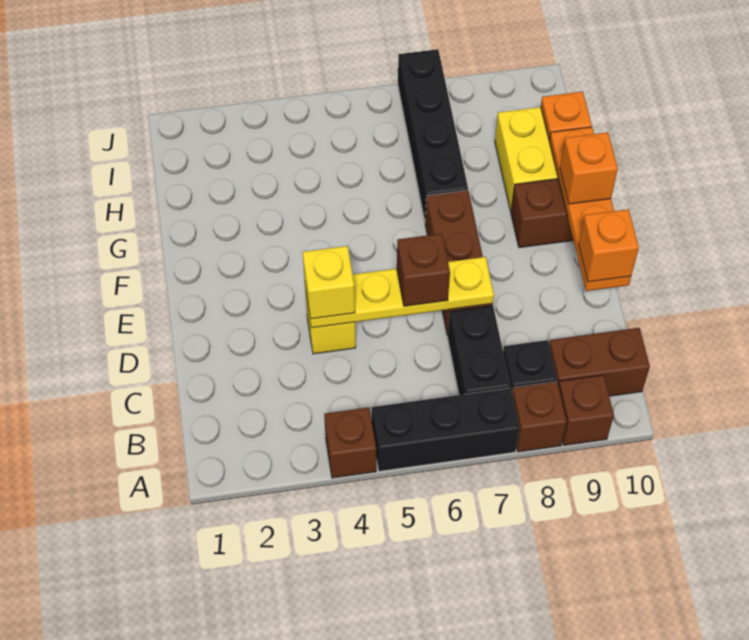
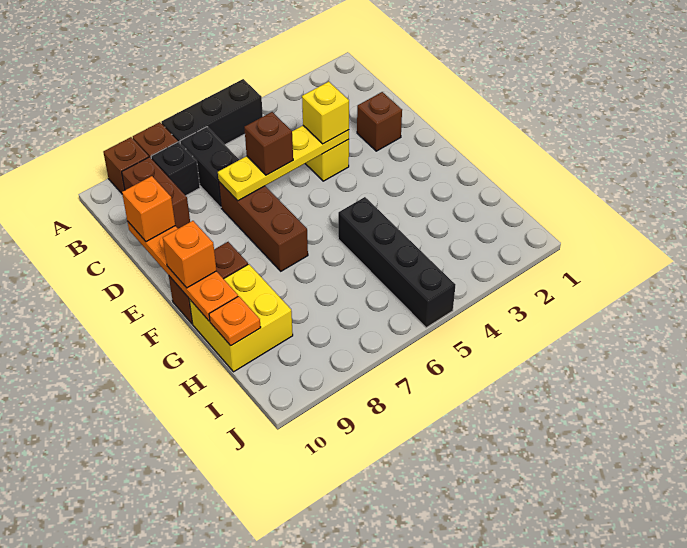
brown 1x1 brick [324,407,376,478] -> brown 1x1 brick moved to [357,92,402,151]
brown 1x2 brick [549,328,650,396] -> brown 1x2 brick turned to [122,157,190,229]
black 1x4 brick [398,49,468,220] -> black 1x4 brick moved to [338,197,455,328]

